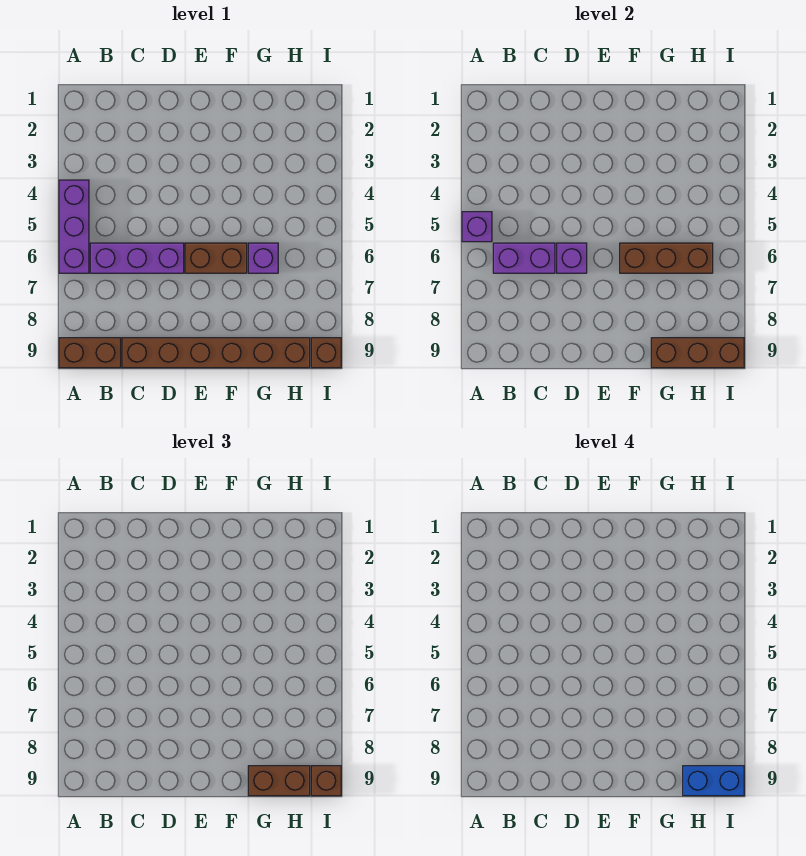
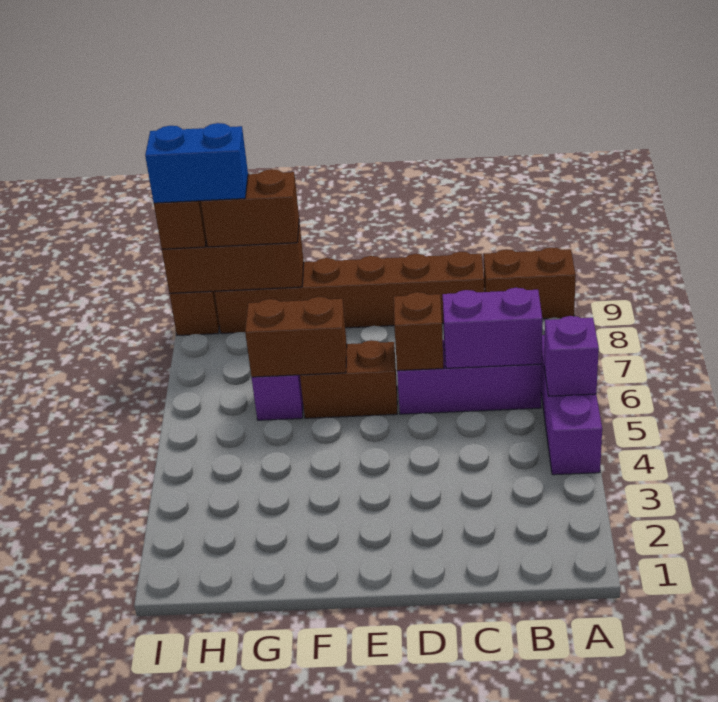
purple 1x1 brick [557,243,587,273] -> brown 1x1 brick [394,292,444,371]
brown 1x3 brick [620,243,713,273] -> brown 1x2 brick [245,297,347,377]

